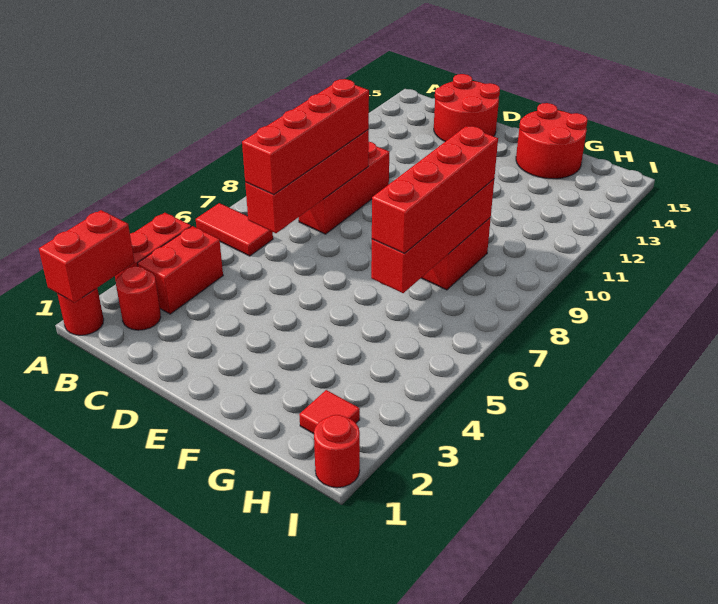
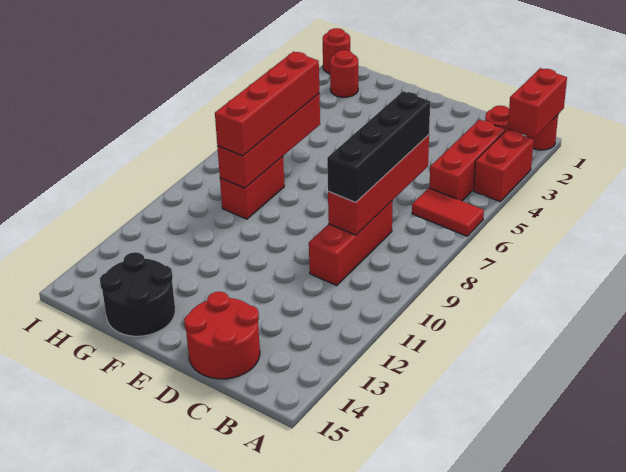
red 1x2 brick [138,226,223,314] -> red 1x3 brick [429,120,505,201]
red 1x4 brick [242,79,369,195] -> black 1x4 brick [327,91,430,202]
red 2x2 round brick [516,103,588,179] -> black 2x2 round brick [100,252,175,336]
red 1x1 tile [299,390,360,434] -> red 1x1 round brick [330,50,358,97]

